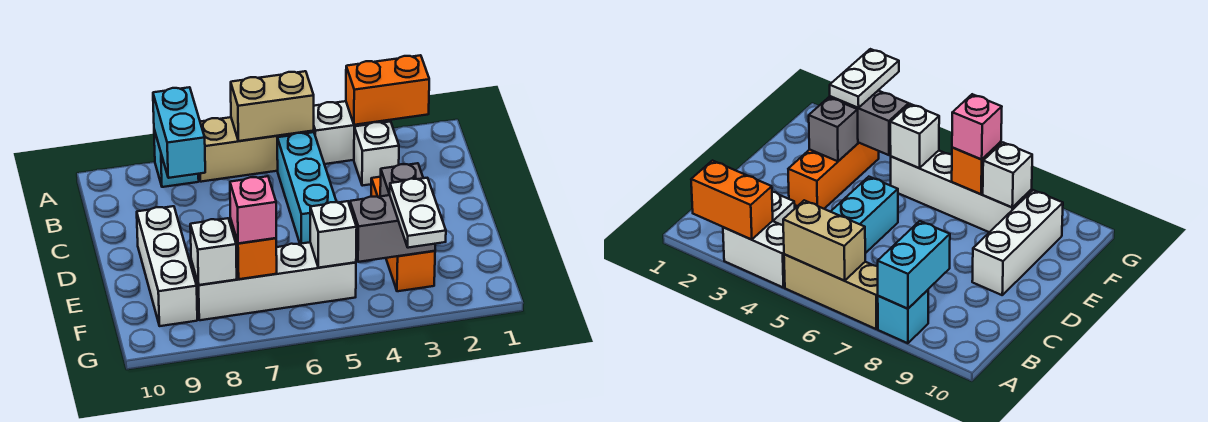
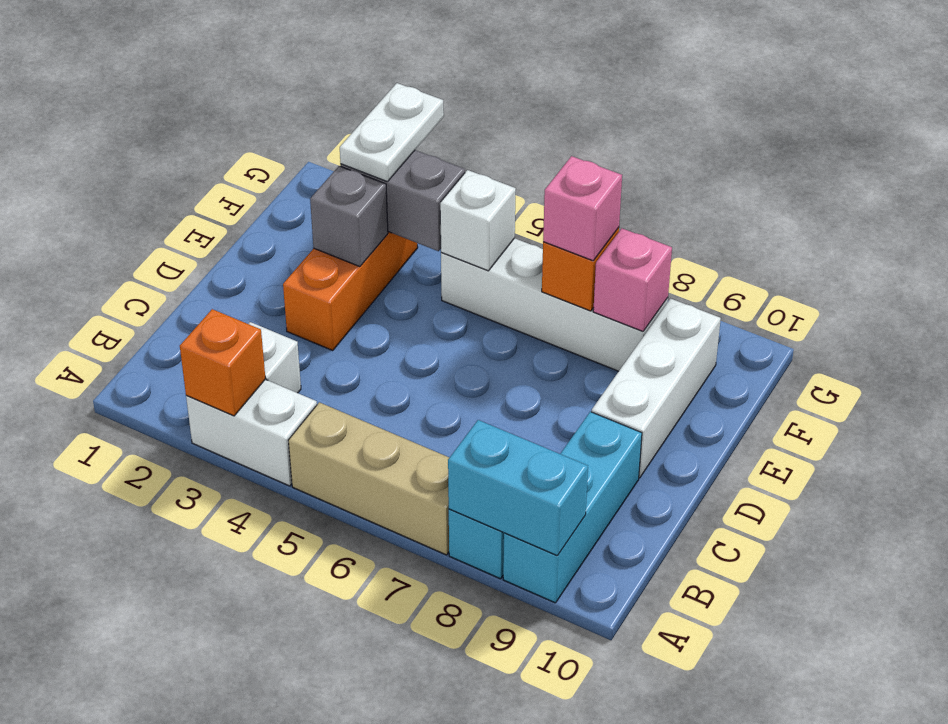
orange 1x2 brick [346,55,429,125] -> orange 1x1 brick [180,309,265,416]
tan 1x2 brick [231,71,314,141] -> none
cyan 1x2 brick [153,87,205,178] -> cyan 1x2 brick turned to [448,420,588,556]
cyan 1x3 brick [277,132,336,244] -> cyan 1x3 brick moved to [503,412,642,603]
white 1x1 brick [190,218,237,285] -> pink 1x1 brick [593,228,672,331]

